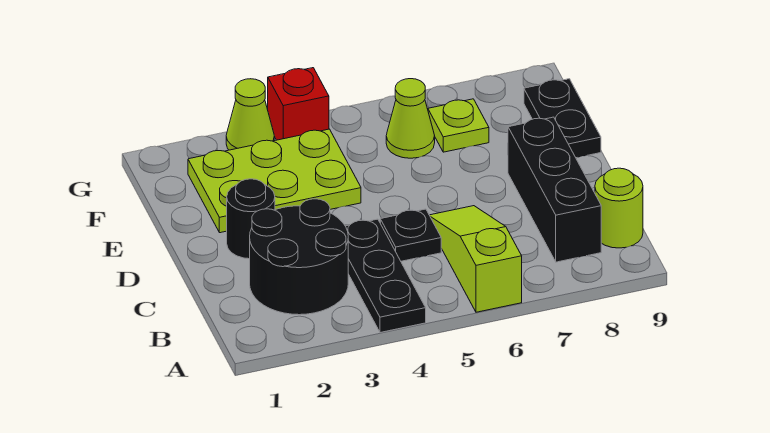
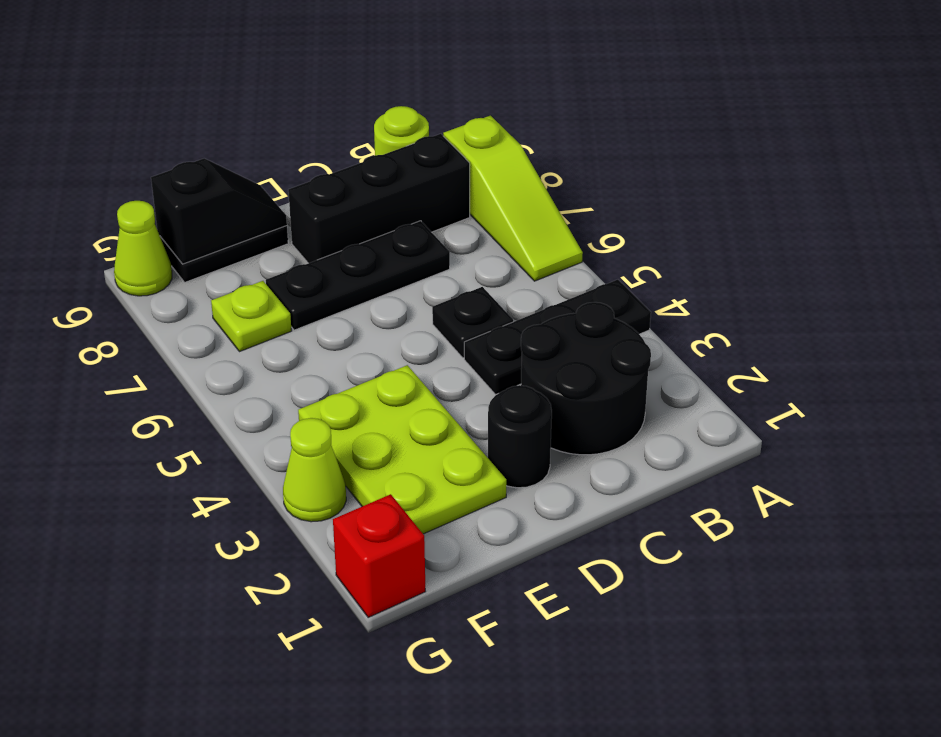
lime 1x3 slope [430,206,522,312] -> lime 1x3 slope turned to [443,116,583,281]
none -> black 1x3 plate [266,221,450,330]
none -> black 1x2 slope [151,159,287,264]
lime 1x1 cone [386,79,435,158] -> lime 1x1 cone moved to [114,201,172,296]
red 1x1 brick [268,68,329,140] -> red 1x1 brick moved to [333,494,425,617]

